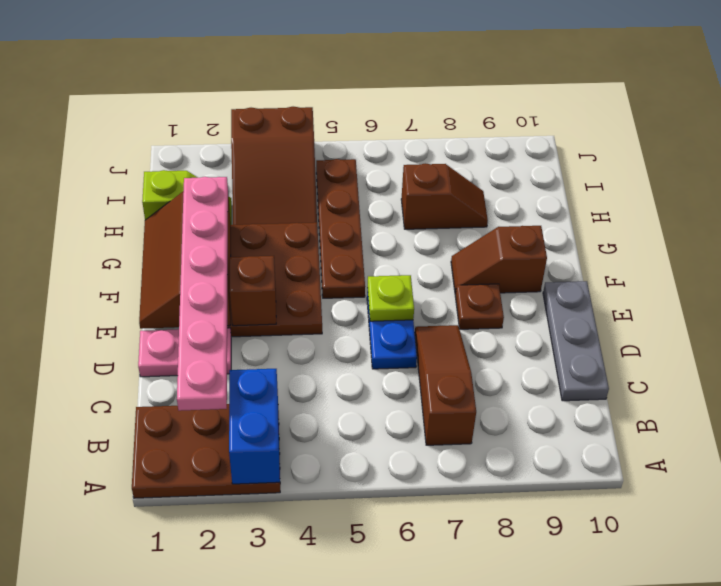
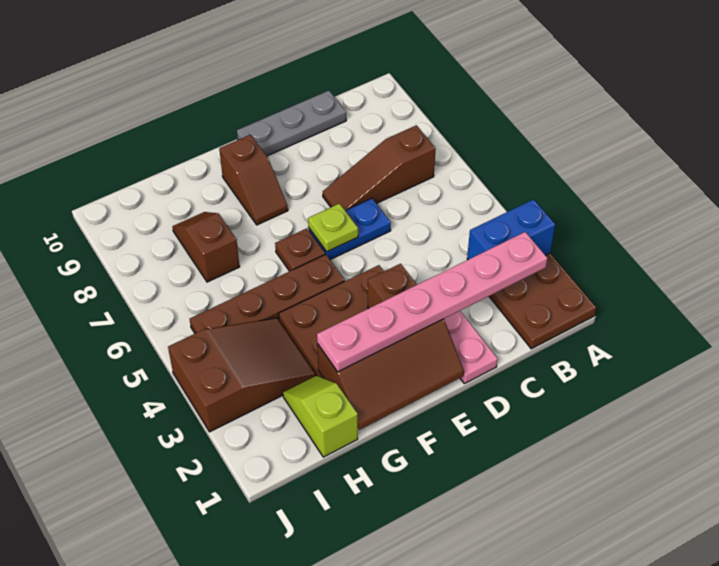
brown 1x1 plate [455,284,504,329] -> brown 1x1 plate moved to [275,228,325,271]

